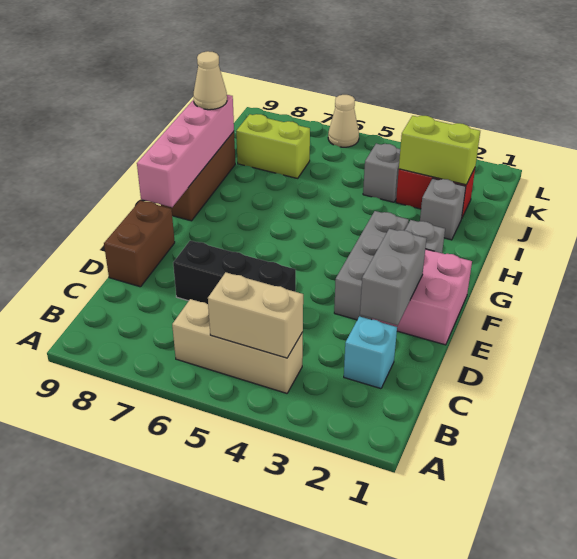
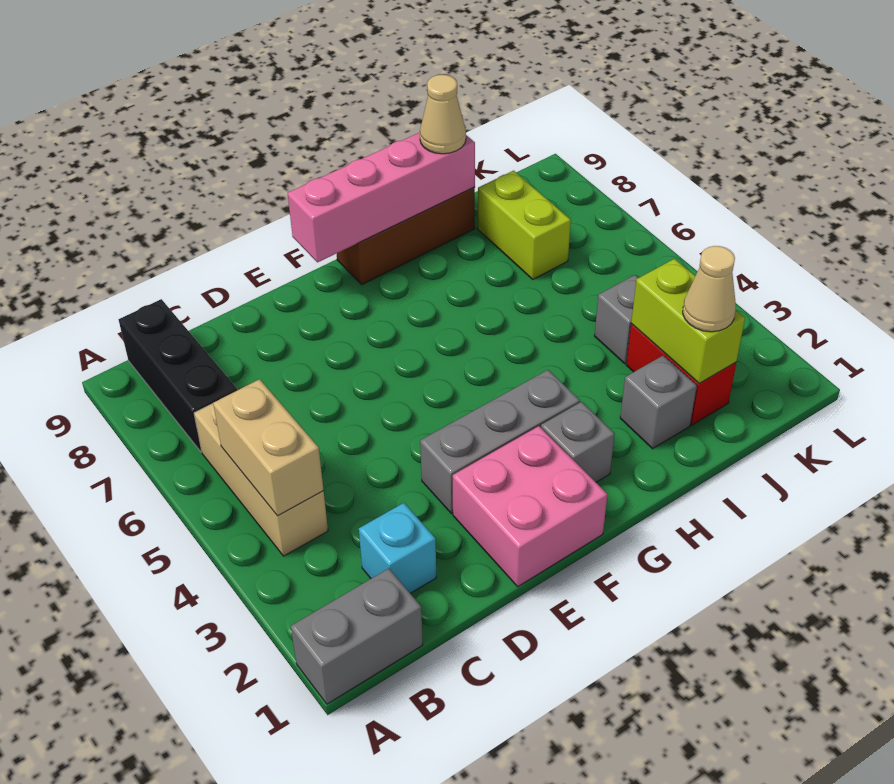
grey 1x2 brick [360,229,426,325] -> grey 1x2 brick moved to [291,569,423,704]
black 1x3 brick [173,241,296,304] -> black 1x3 brick moved to [118,299,237,452]
brown 1x2 brick [104,201,175,287] -> none
tan 1x1 cone [328,95,359,147] -> tan 1x1 cone moved to [683,246,736,332]

